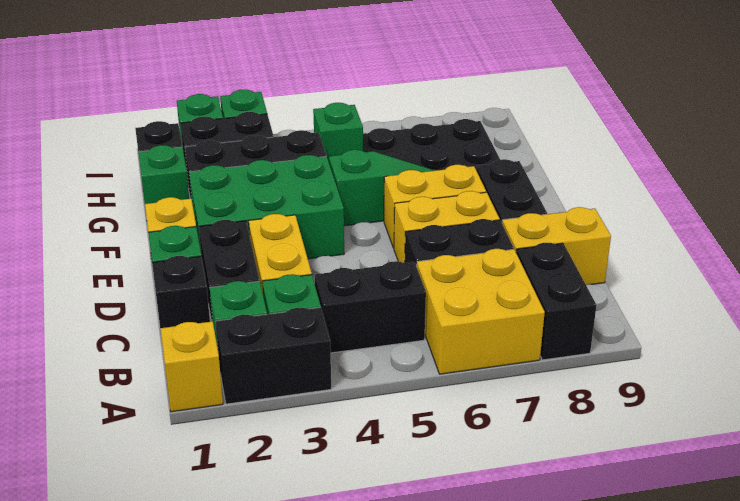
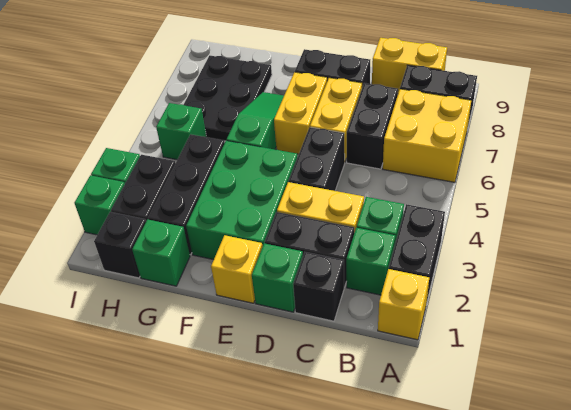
black 1x2 brick [315,261,426,353] -> black 1x2 brick moved to [289,127,345,191]
yellow 1x2 brick [502,207,611,285] -> yellow 1x2 brick turned to [372,38,447,93]

